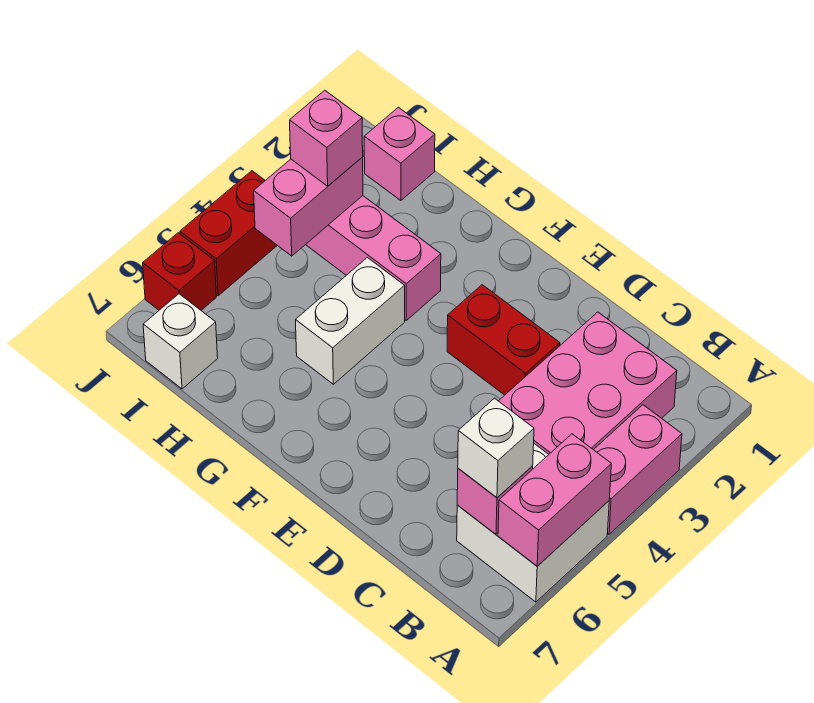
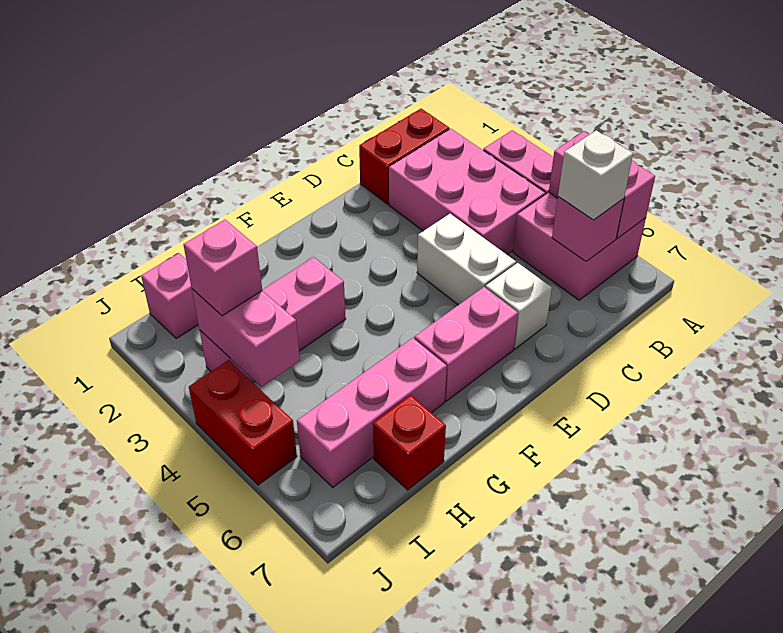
white 2x2 brick [457,444,609,602] -> pink 2x2 brick [513,193,646,300]
red 1x2 brick [447,285,560,395] -> red 1x2 brick moved to [359,109,449,204]
none -> pink 1x2 brick [414,287,518,401]
white 1x2 brick [296,258,405,384] -> white 1x2 brick moved to [417,214,516,305]
none -> pink 1x3 brick [297,338,447,487]
white 1x1 brick [143,294,218,389] -> white 1x1 brick moved to [486,263,552,349]
red 1x1 brick [143,233,216,310] -> red 1x1 brick moved to [373,395,446,490]

